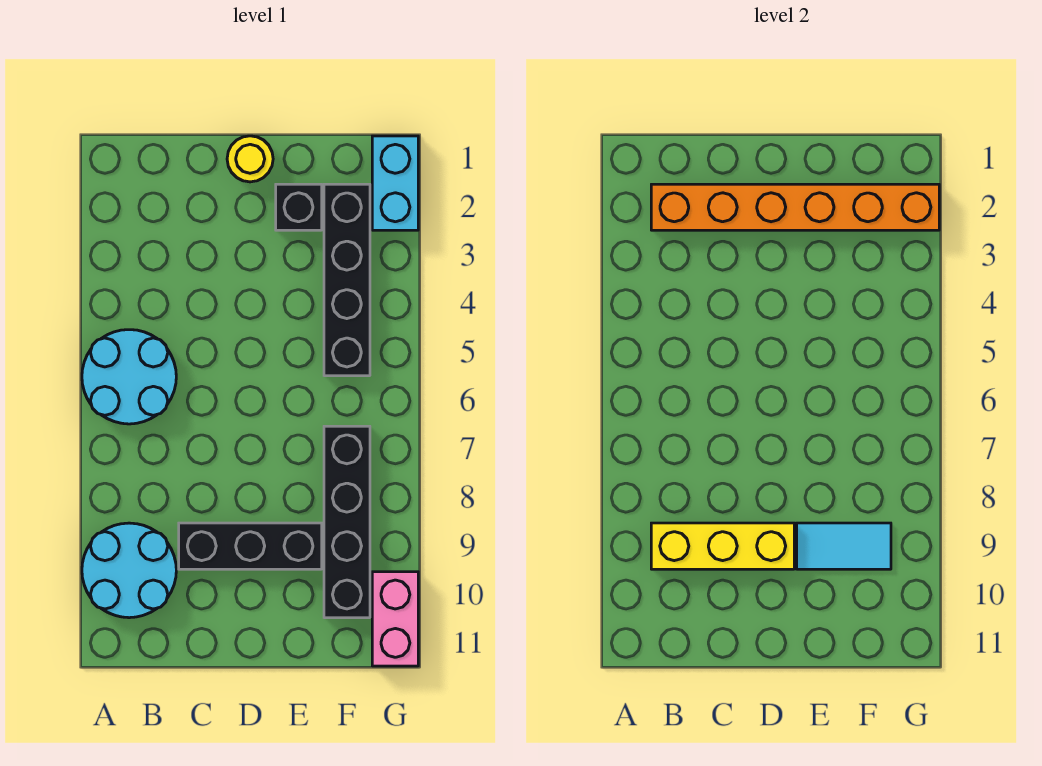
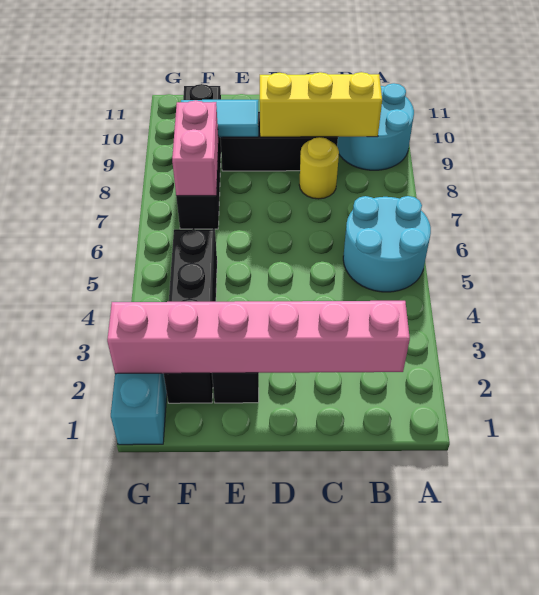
orange 1x6 brick [651,184,939,230] -> pink 1x6 brick [107,301,410,374]
yellow 1x1 round brick [227,136,273,182] -> yellow 1x1 round brick moved to [299,137,339,199]
pink 1x2 brick [372,572,418,666] -> pink 1x2 brick moved to [172,100,218,196]

